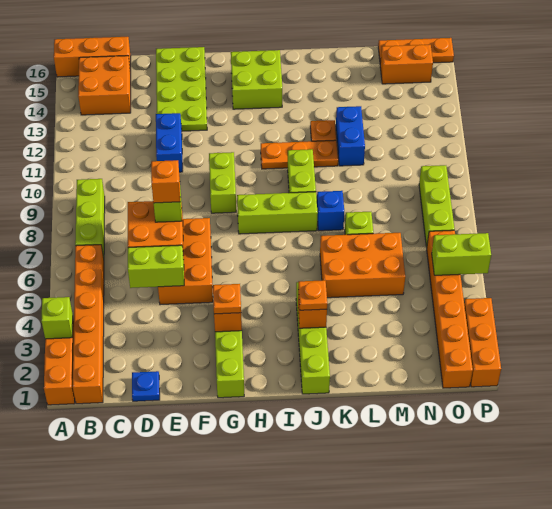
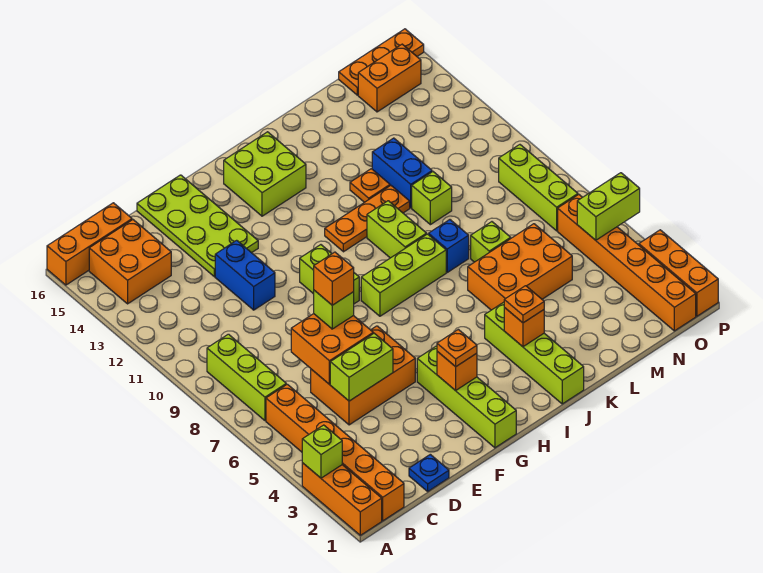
orange 2x3 brick [158,218,213,305] -> orange 2x3 brick turned to [311,326,415,425]
none -> lime 1x1 brick [412,172,452,225]

